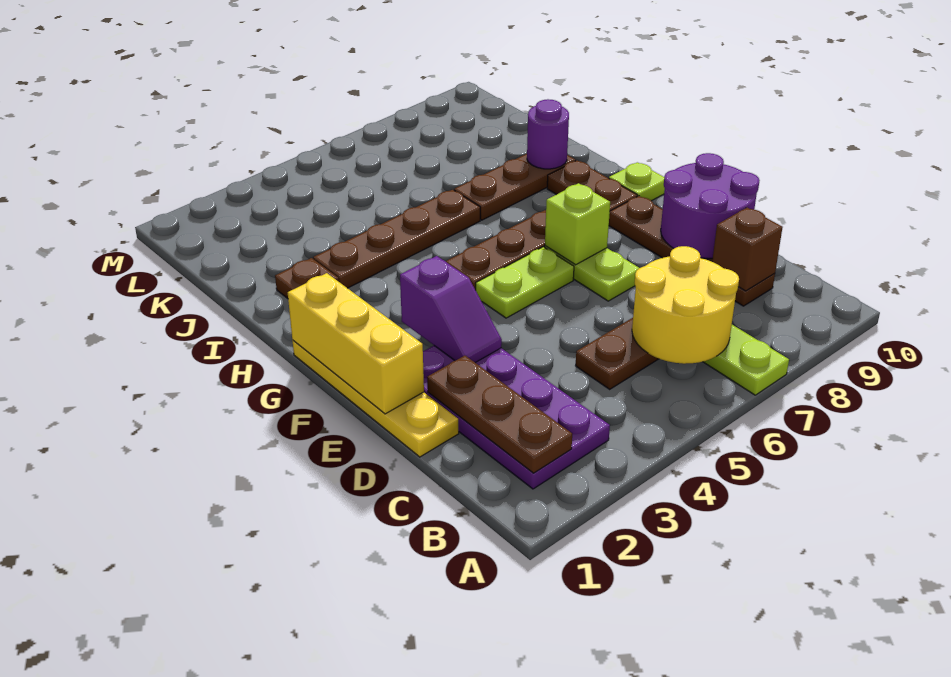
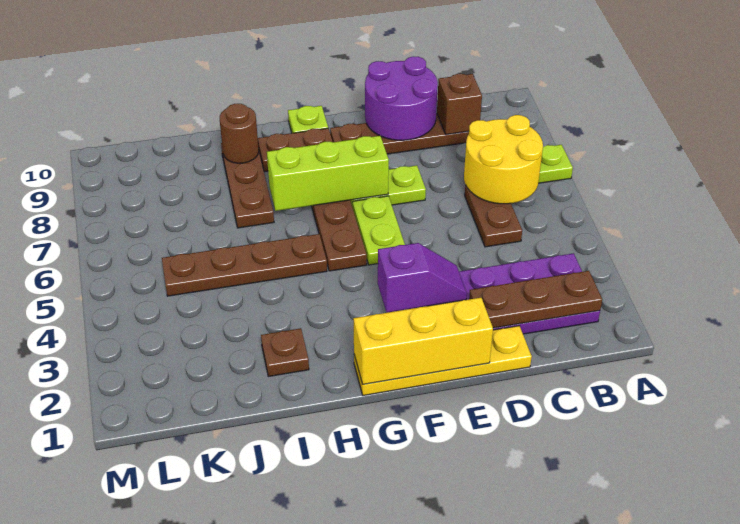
lime 1x1 brick [545,183,610,265] -> lime 1x3 brick [267,136,389,211]
brown 1x4 plate [313,190,480,288] -> brown 1x4 plate turned to [162,234,327,296]
purple 1x1 round brick [527,99,569,169] -> brown 1x1 round brick [220,104,259,163]

